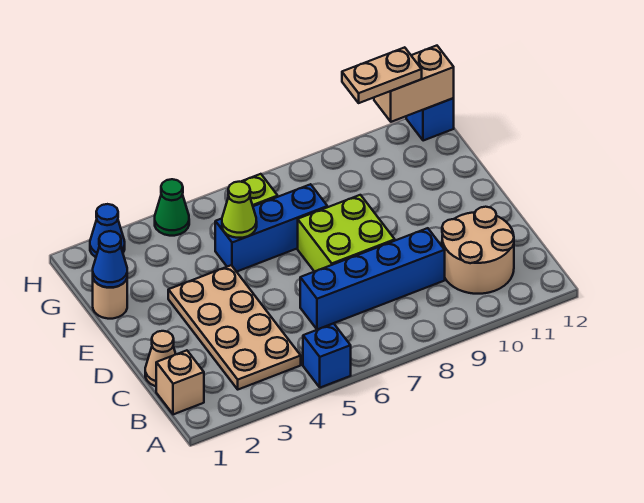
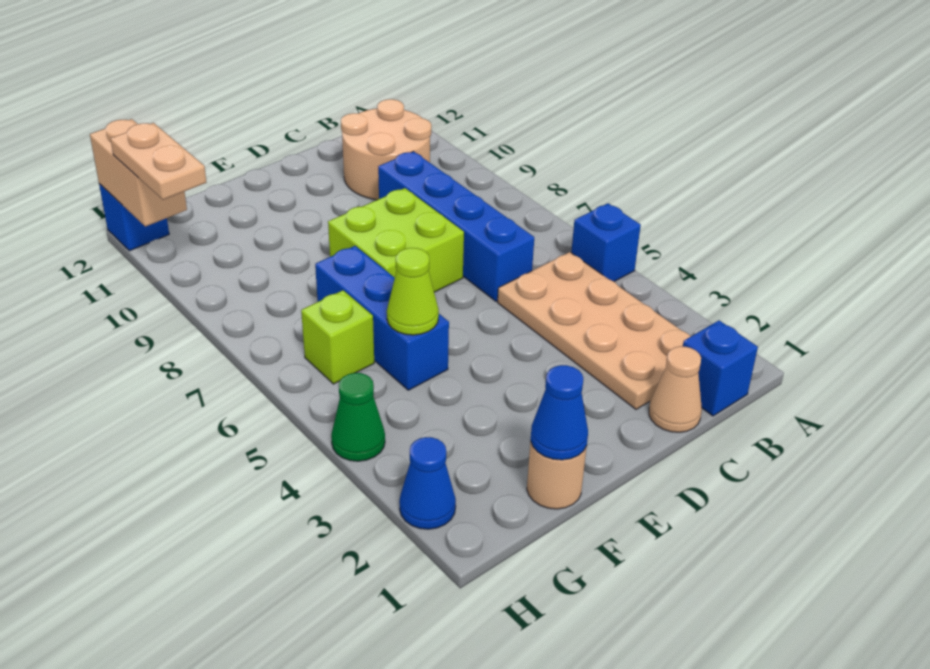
tan 1x1 brick [156,350,204,414] -> blue 1x1 brick [683,320,758,416]
tan 2x4 plate [168,265,301,389] -> tan 2x4 plate turned to [498,252,691,409]

